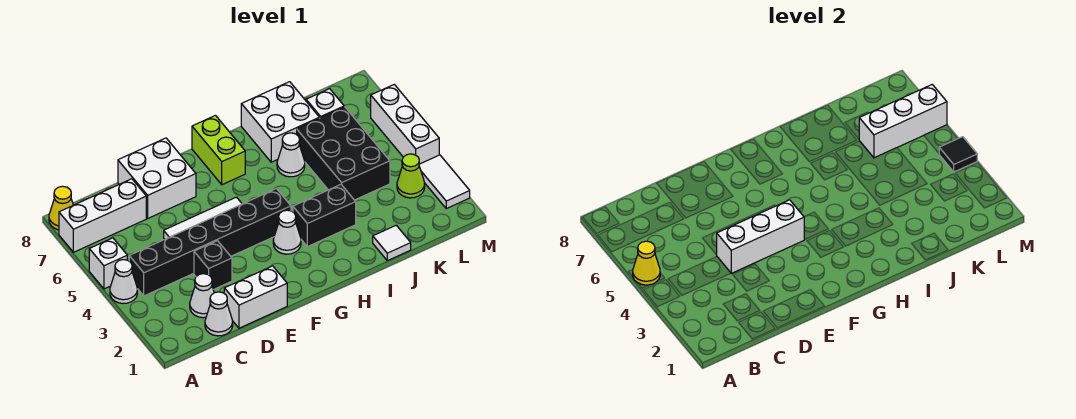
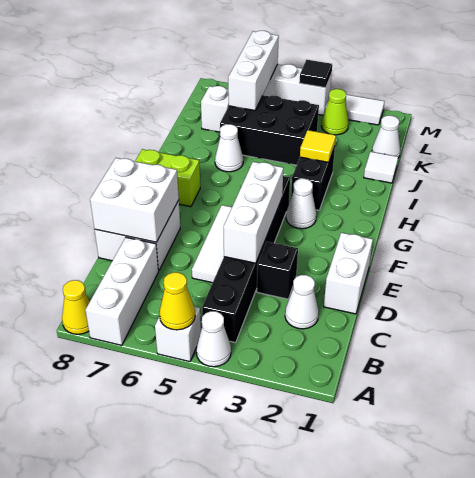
white 1x1 cone [205,292,233,336] -> white 1x1 cone moved to [372,115,400,158]
none -> yellow 1x1 tile [300,130,336,162]
white 2x2 brick [241,82,319,162] -> white 2x2 brick moved to [90,158,179,242]

